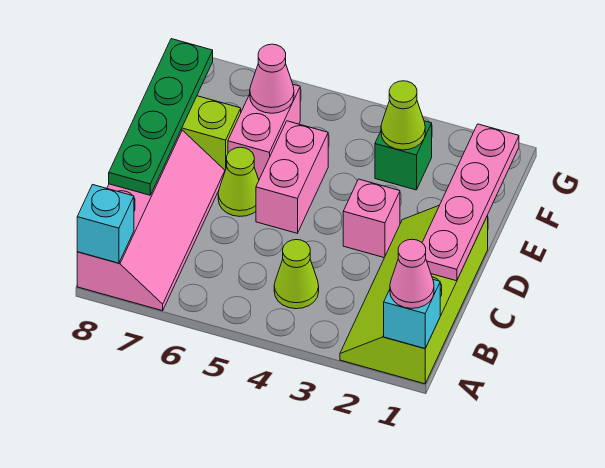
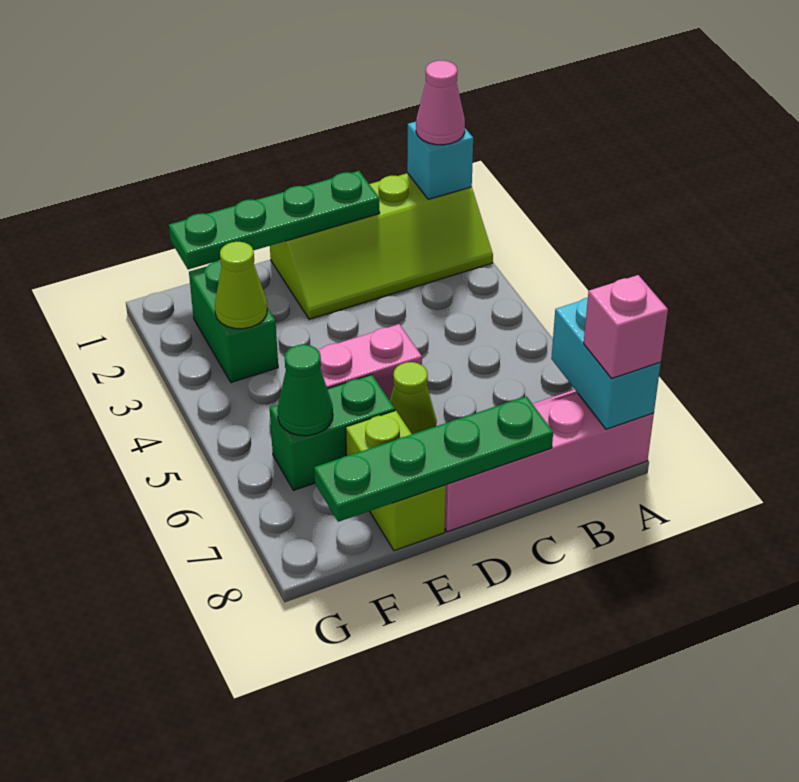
cyan 1x1 brick [77,185,134,263] -> cyan 1x2 brick [551,297,661,429]
lime 1x1 cone [274,240,319,309] -> none
pink 1x4 plate [422,124,519,281] -> green 1x4 plate [169,171,380,269]
pink 1x1 brick [343,179,400,258] -> pink 1x1 brick moved to [584,275,668,378]
pink 1x2 brick [228,84,300,179] -> green 1x2 brick [270,375,395,490]
green 1x1 brick [375,121,432,190] -> green 1x2 brick [189,261,278,383]
pink 1x1 cone [250,44,294,113] -> green 1x1 cone [277,344,333,436]

